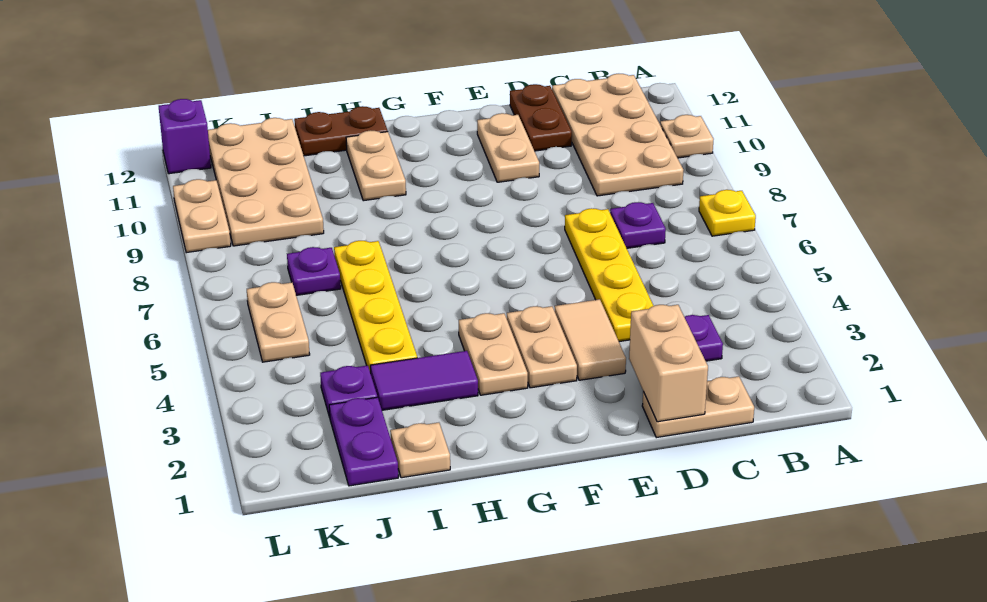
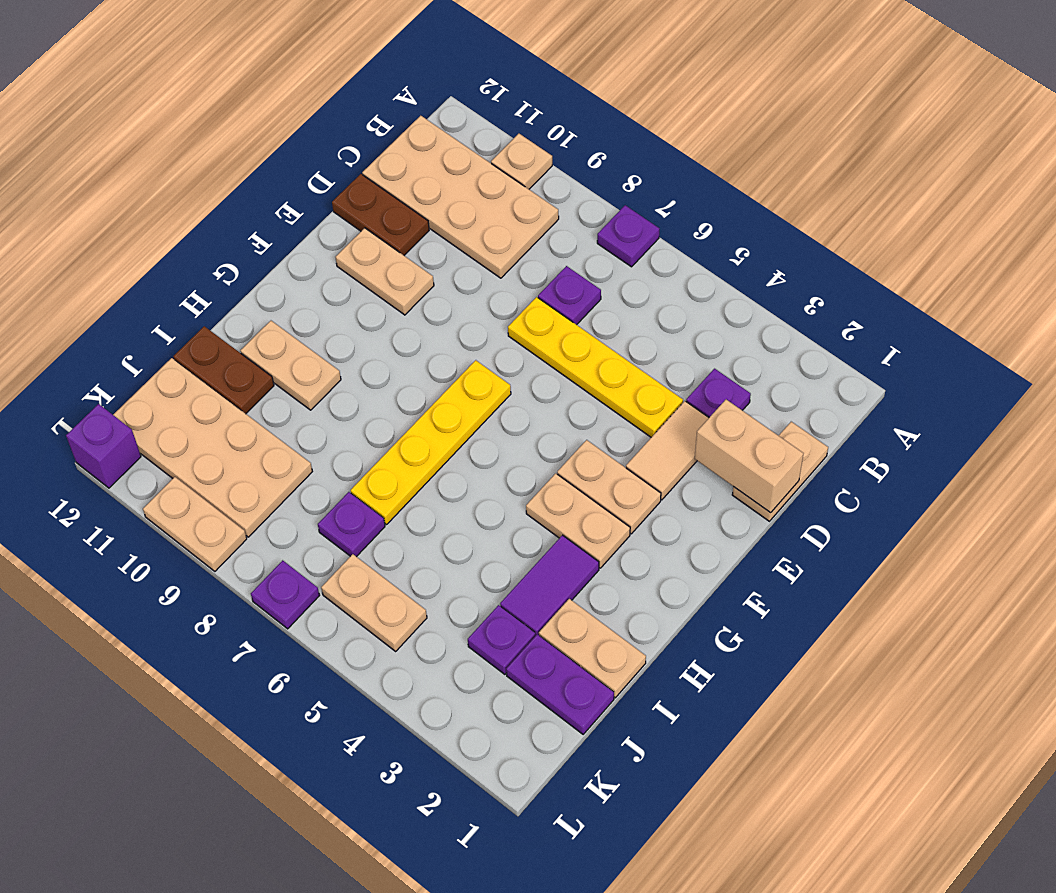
yellow 1x1 plate [699,190,756,236] -> purple 1x1 plate [597,205,659,267]
tan 1x2 tile [555,299,626,380] -> tan 1x2 tile turned to [626,401,709,500]
brown 1x2 plate [294,106,388,156] -> brown 1x2 plate turned to [173,326,274,414]
tan 1x1 plate [390,423,450,478] -> tan 1x2 plate [539,599,646,698]
yellow 1x4 plate [334,241,417,373] -> yellow 1x4 plate turned to [350,360,511,525]
none -> purple 1x1 plate [251,560,320,629]

